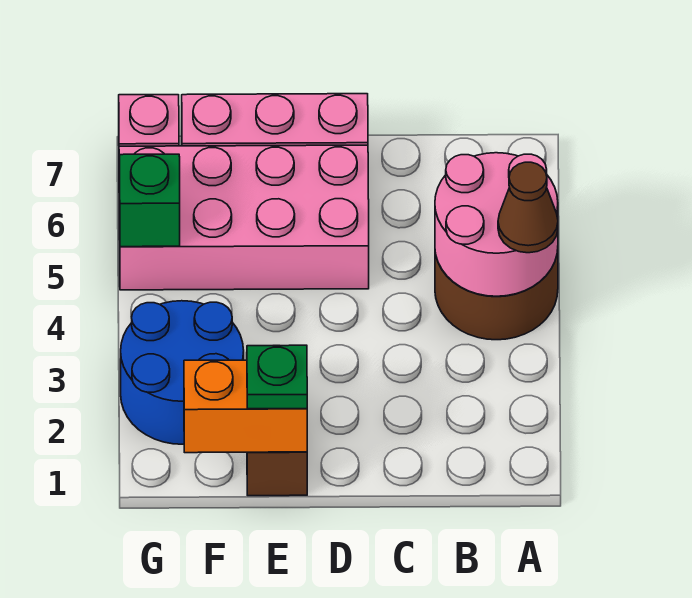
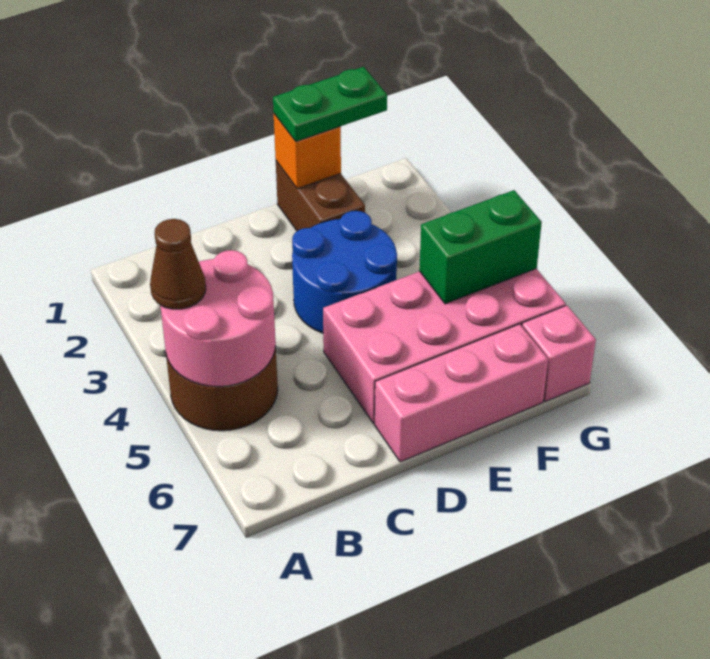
orange 1x2 brick [184,360,307,453] -> orange 1x1 brick [274,114,341,189]
green 1x1 plate [247,345,307,409] -> green 1x2 plate [273,67,387,141]
blue 2x2 round brick [121,301,244,444] -> blue 2x2 round brick moved to [292,211,397,333]
green 1x1 brick [120,154,180,247] -> green 1x2 brick [419,190,542,304]

